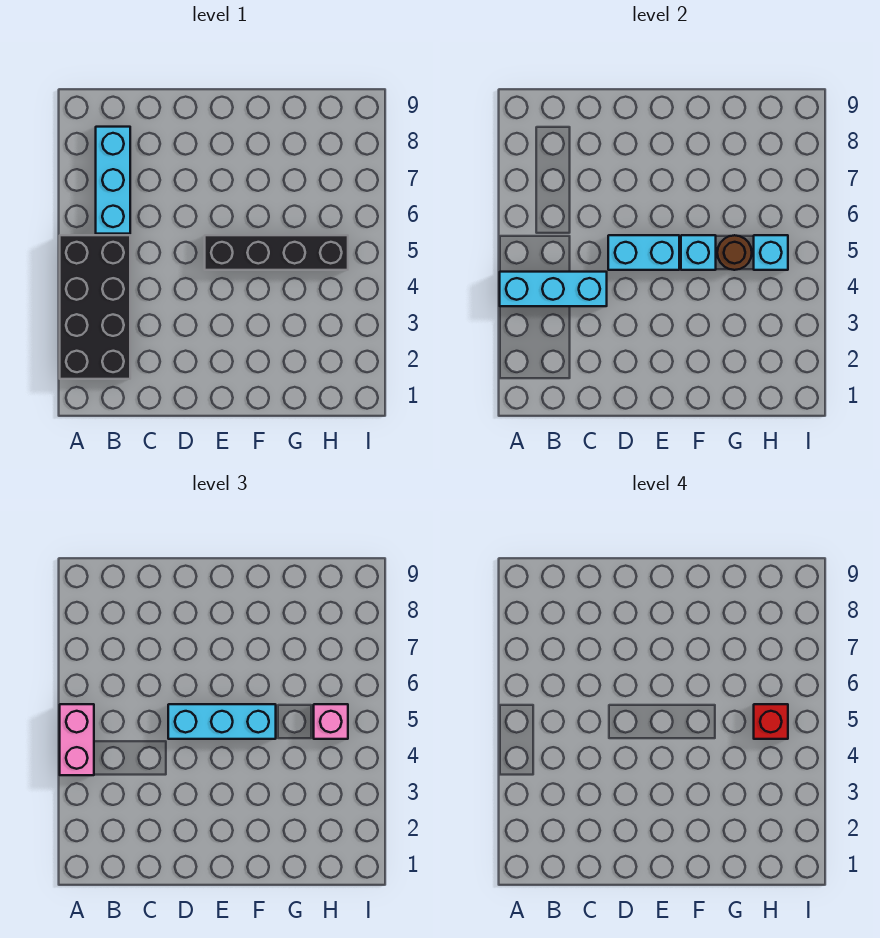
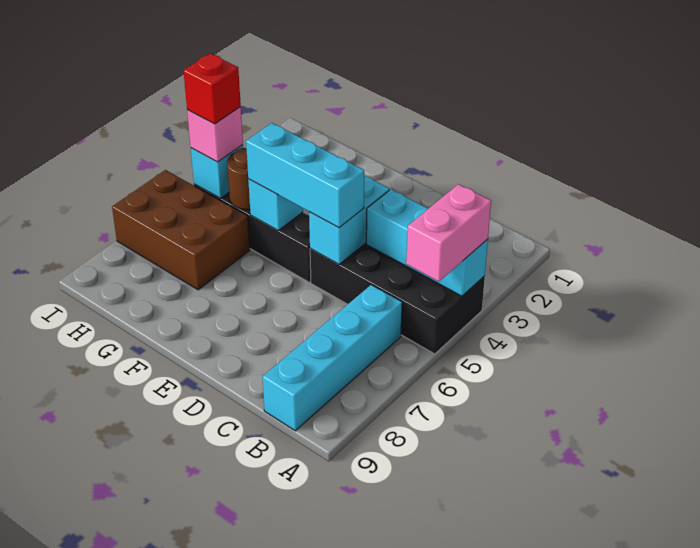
black 2x4 brick [60,235,130,379] -> black 2x4 brick turned to [310,243,485,354]
cyan 1x3 brick [96,127,130,234] -> cyan 1x4 brick [263,285,402,431]
cyan 1x2 brick [608,235,679,270] -> cyan 1x2 brick turned to [309,176,389,264]
none -> brown 2x3 brick [112,170,250,290]

